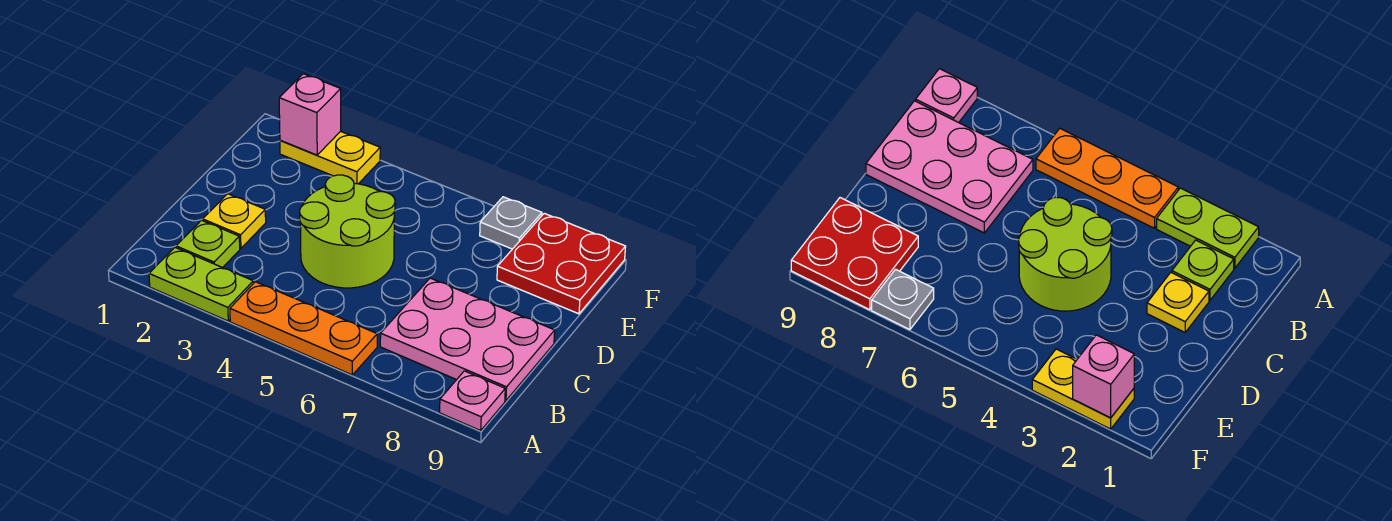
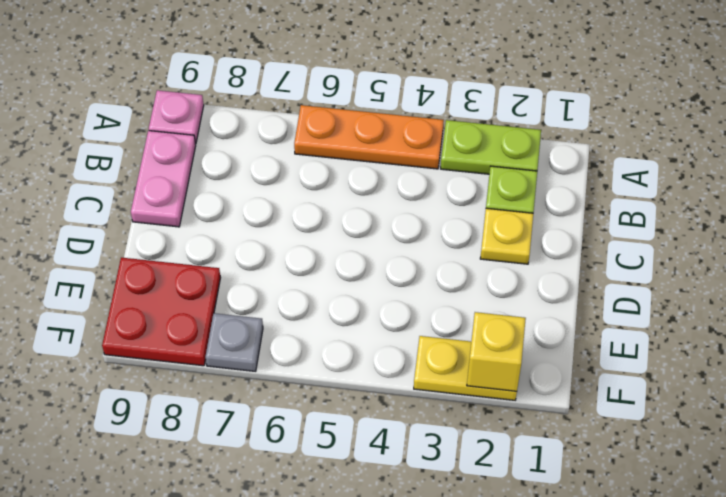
pink 2x3 plate [380,278,555,401] -> pink 1x2 plate [131,131,196,227]
lime 2x2 round brick [300,175,395,288] -> none
pink 1x1 brick [279,74,341,155] -> yellow 1x1 brick [467,312,526,391]

